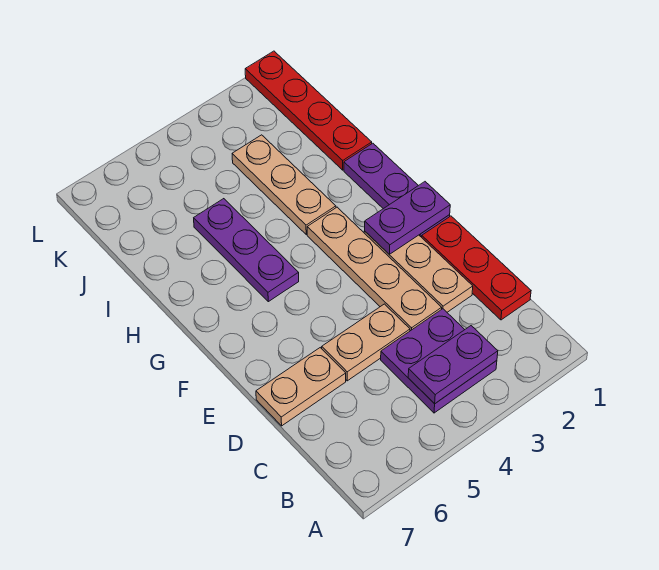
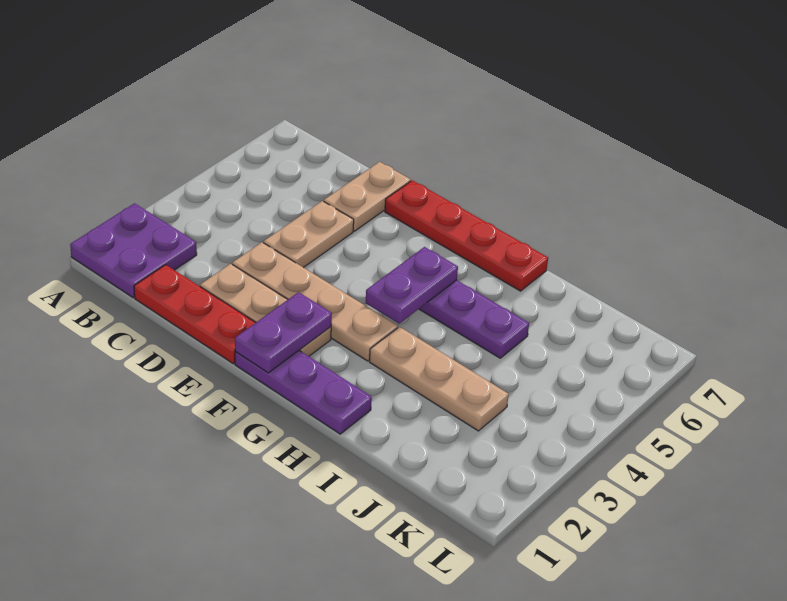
purple 2x2 plate [381,309,497,413] -> purple 2x2 plate moved to [70,203,197,298]
purple 1x2 plate [408,326,498,404] -> purple 1x2 plate moved to [366,247,458,324]
red 1x4 plate [245,51,372,170] -> red 1x4 plate moved to [385,180,548,291]

